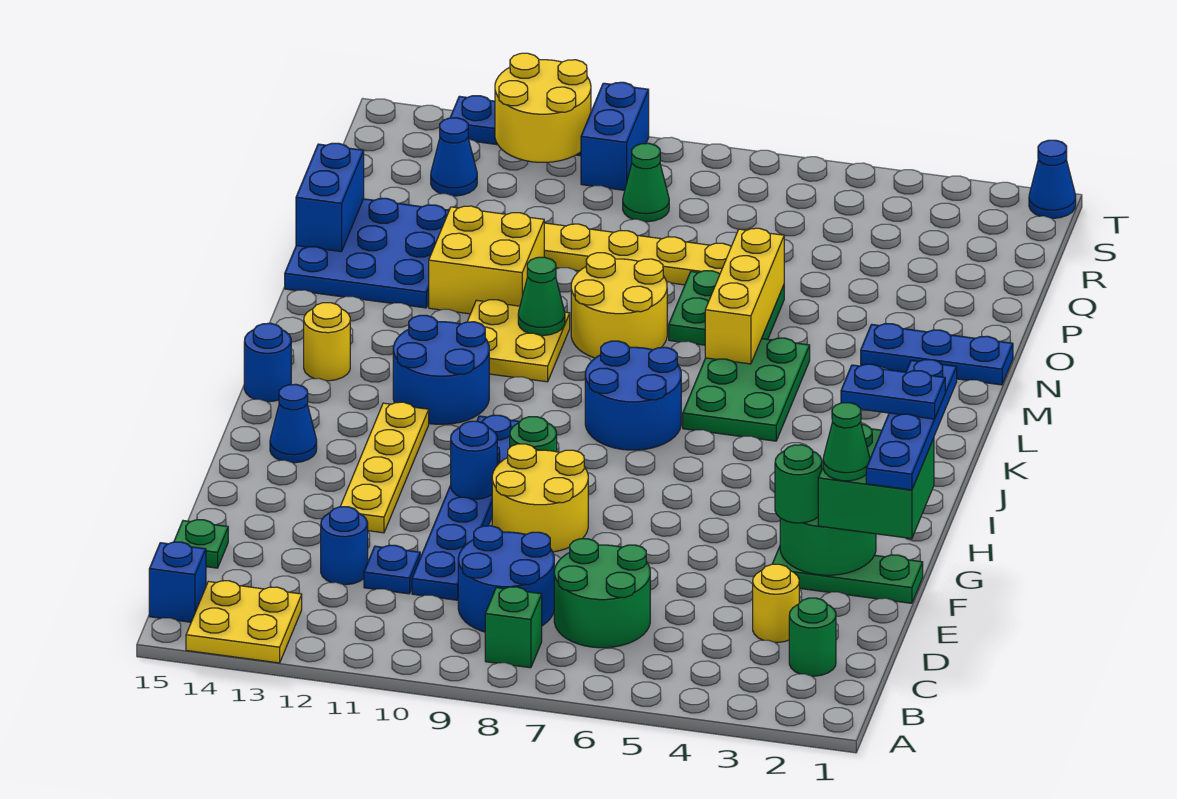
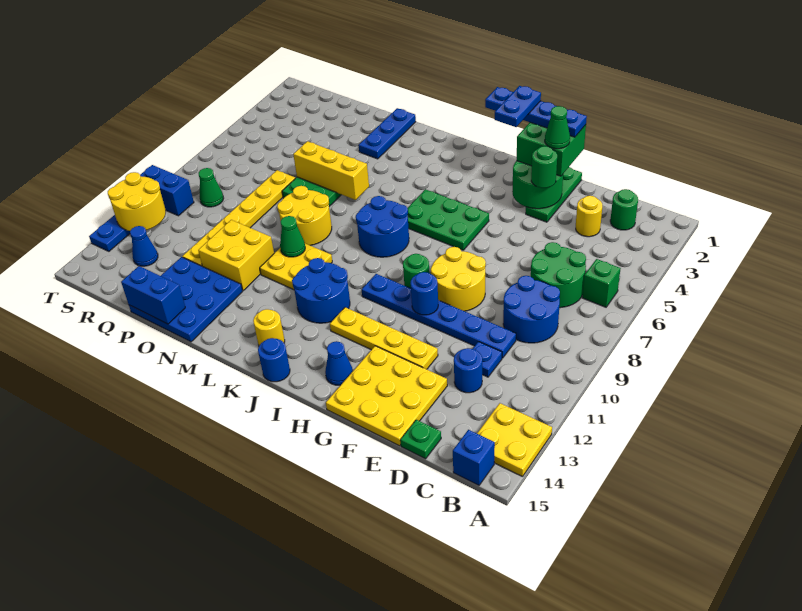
green 1x1 brick [485,587,542,668] -> green 1x1 brick moved to [582,259,621,307]
none -> yellow 3x3 plate [326,346,447,446]
green 2x3 plate [683,338,810,441] -> green 2x3 plate moved to [407,189,489,250]
blue 1x1 cone [1029,140,1076,218] -> none

